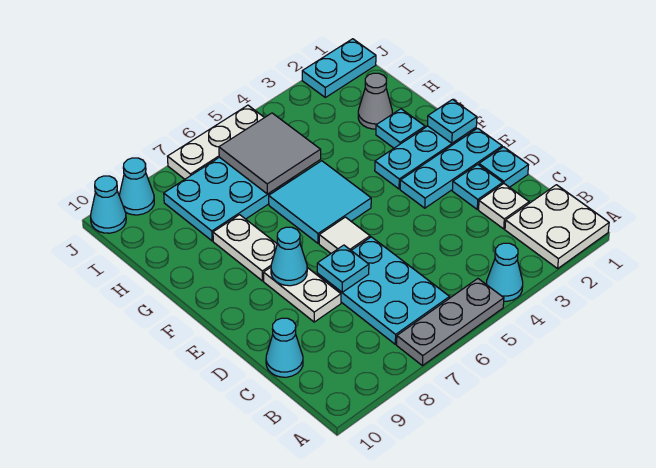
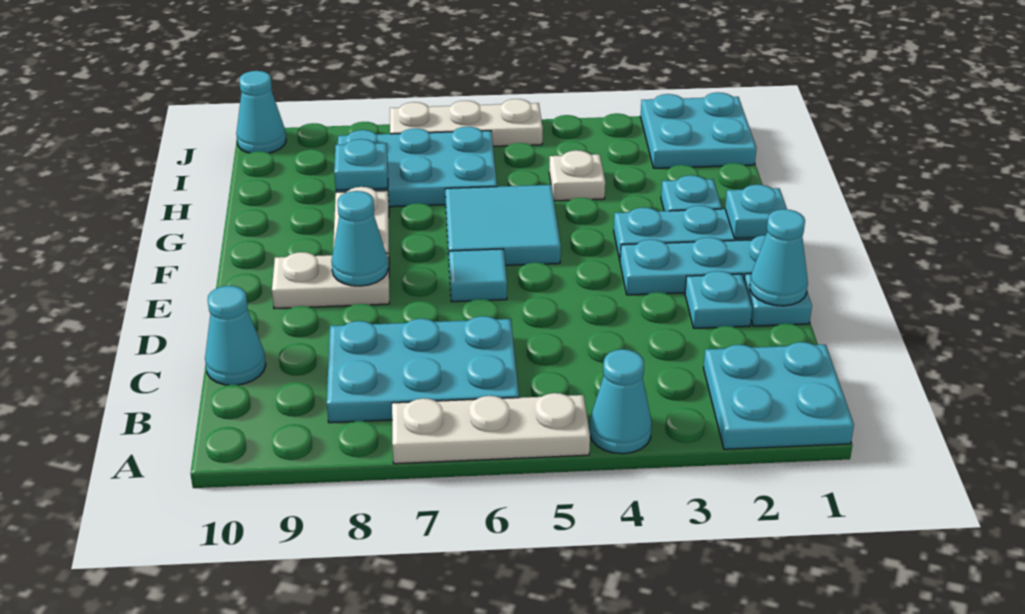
white 2x2 plate [505,185,609,268] -> cyan 2x2 plate [704,342,854,449]
grey 1x3 plate [397,279,504,366] -> white 1x3 plate [392,393,590,464]
cyan 2x3 plate [317,237,450,344] -> cyan 2x3 plate turned to [327,316,519,423]
white 1x1 plate [479,184,529,229] -> white 1x1 plate moved to [549,150,605,201]
cyan 1x1 plate [317,245,369,292] -> cyan 1x1 plate moved to [334,139,388,190]
white 1x2 plate [264,267,341,322] -> white 1x2 plate turned to [272,252,389,309]
white 1x1 tile [319,217,370,253] -> cyan 1x1 tile [449,249,507,302]
grey 1x1 cone [358,73,392,129] -> none
grey 2x2 tile [219,113,321,194] -> none
cyan 1x2 plate [302,39,376,97] -> cyan 2x2 plate [641,92,756,168]
cyan 1x1 cone [119,158,154,215] -> cyan 1x1 cone moved to [750,209,808,306]

